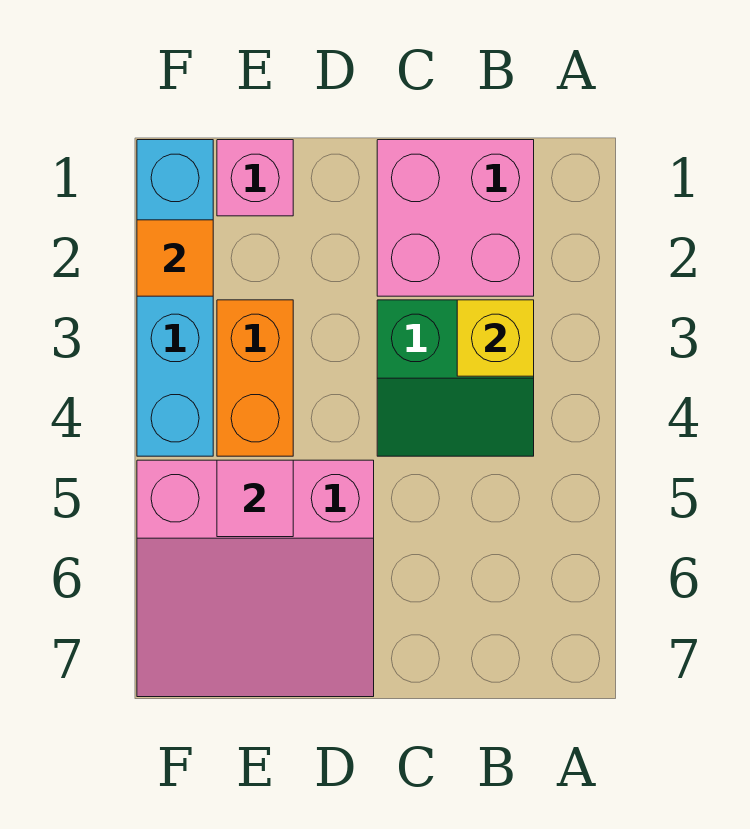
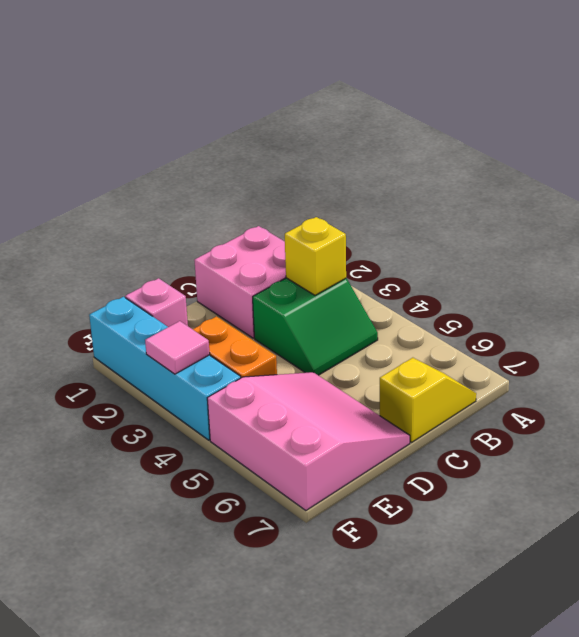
none -> yellow 1x2 slope [380,358,476,442]
pink 3x3 slope [137,460,374,697] -> pink 3x3 slope turned to [207,372,410,511]
pink 1x1 tile [217,460,293,537] -> pink 1x1 tile moved to [145,321,210,374]
orange 1x1 tile [137,220,213,296] -> none

